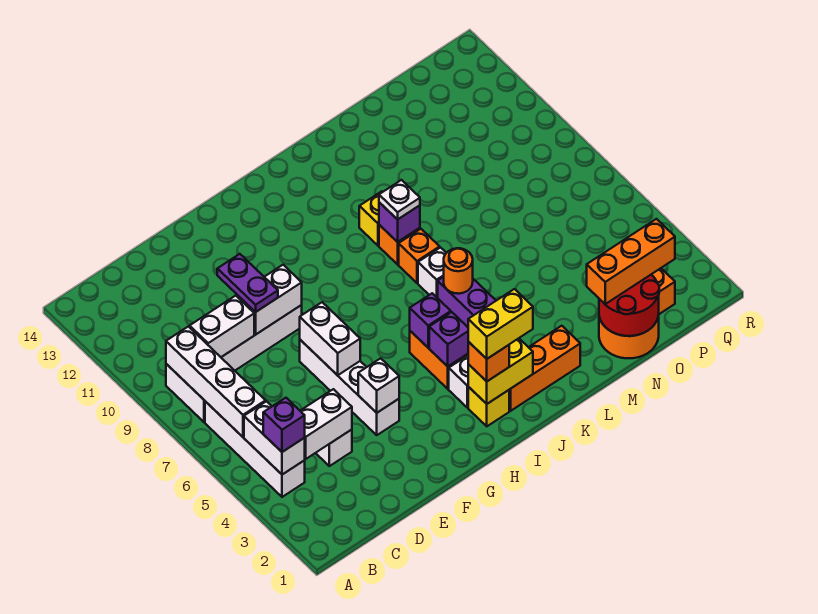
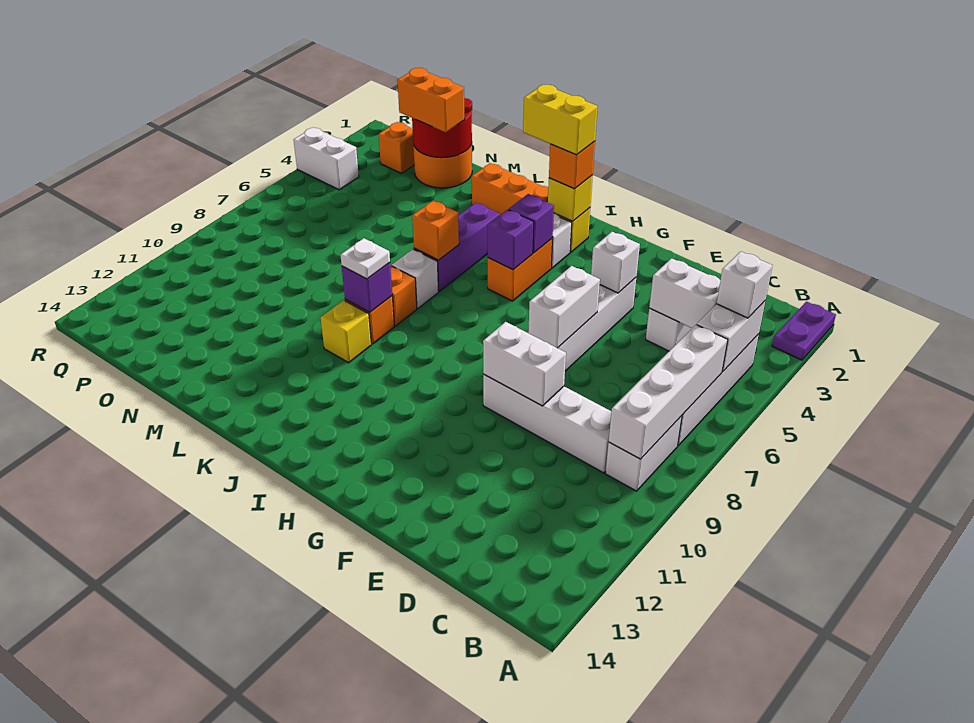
purple 1x1 brick [263,398,305,452] -> white 1x1 brick [717,251,772,318]
white 1x2 brick [190,296,254,357] -> white 1x2 brick moved to [294,127,359,190]
purple 1x2 plate [217,254,278,312] -> purple 1x2 plate moved to [772,302,836,360]
yellow 1x2 brick [468,338,533,404] -> yellow 1x1 brick [548,175,593,221]
orange 1x1 round brick [444,248,473,294] -> orange 1x1 brick [412,201,459,260]
orange 1x3 brick [587,219,675,304] -> orange 1x2 brick [397,68,465,132]

